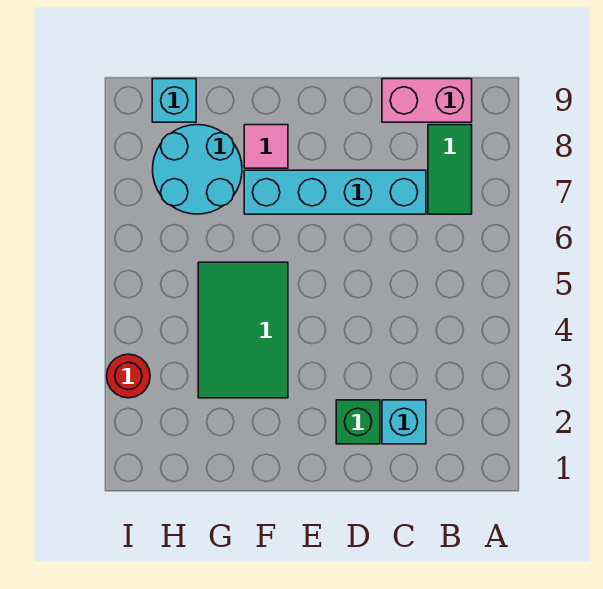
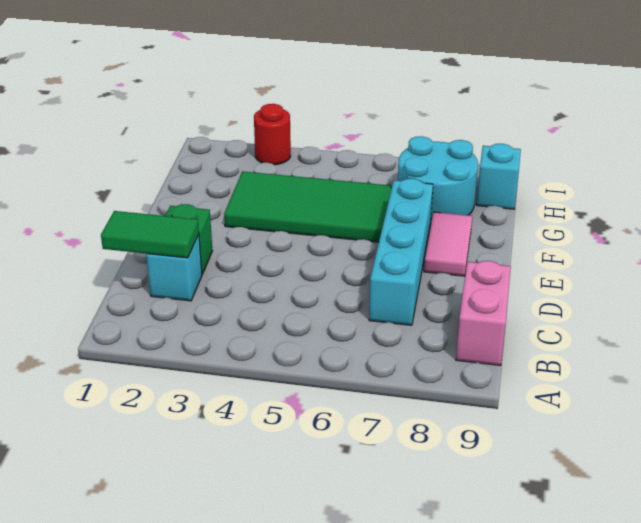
green 1x2 tile [428,125,472,214] -> green 1x2 tile moved to [101,211,199,258]
green 2x3 tile [198,262,288,398] -> green 2x4 tile [224,171,392,242]
pink 1x1 tile [244,125,288,168] -> pink 1x2 tile [424,212,472,276]

